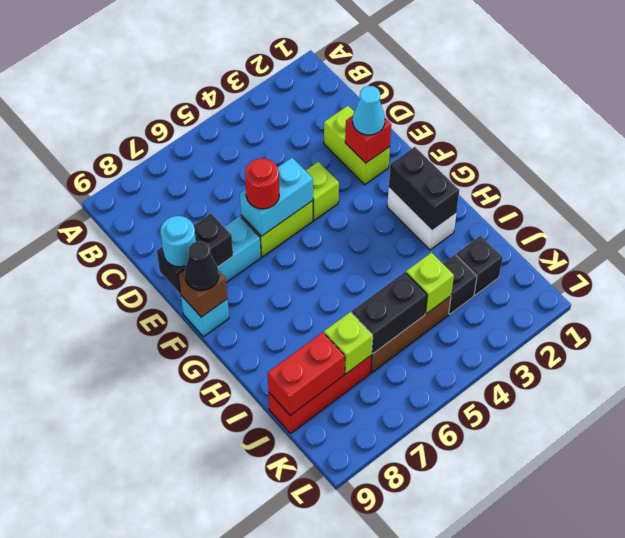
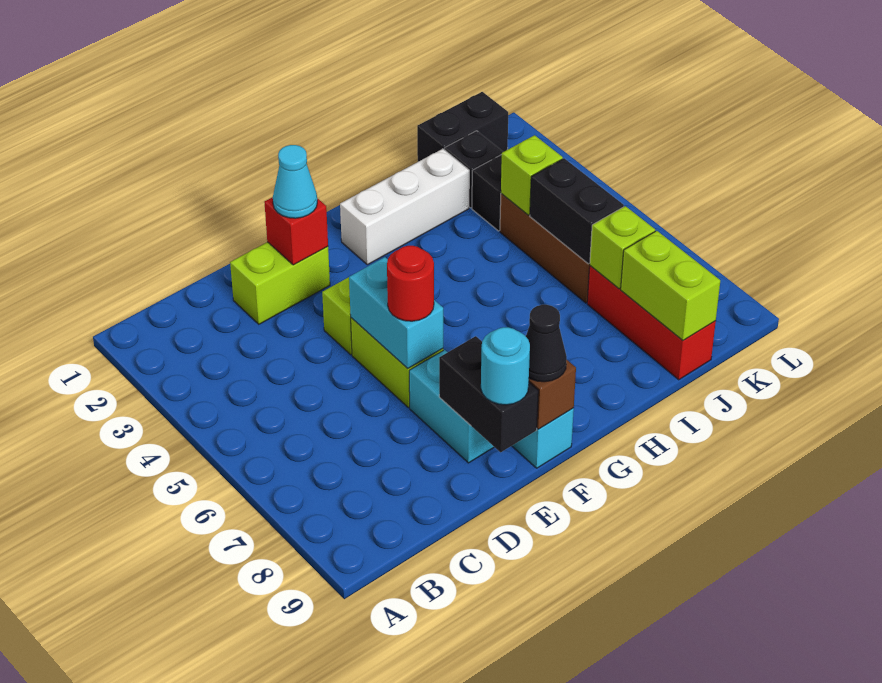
white 1x2 brick [387,187,457,250] -> white 1x3 brick [340,149,469,265]
black 1x2 brick [389,147,459,229] -> black 1x2 brick moved to [417,92,508,162]
red 1x2 brick [268,332,345,415] -> lime 1x2 brick [621,231,720,340]

